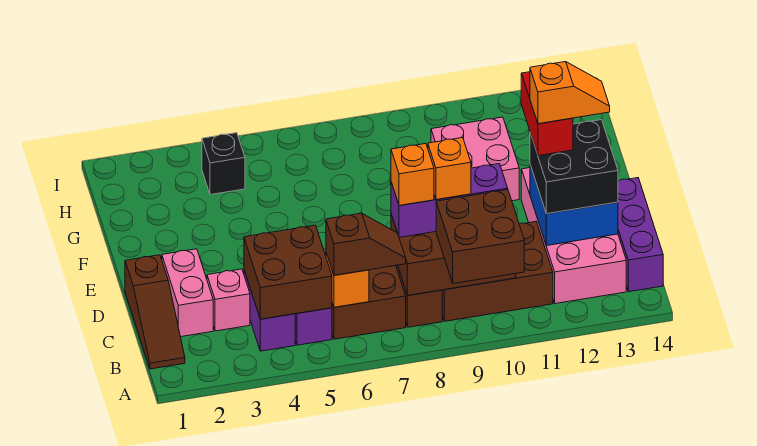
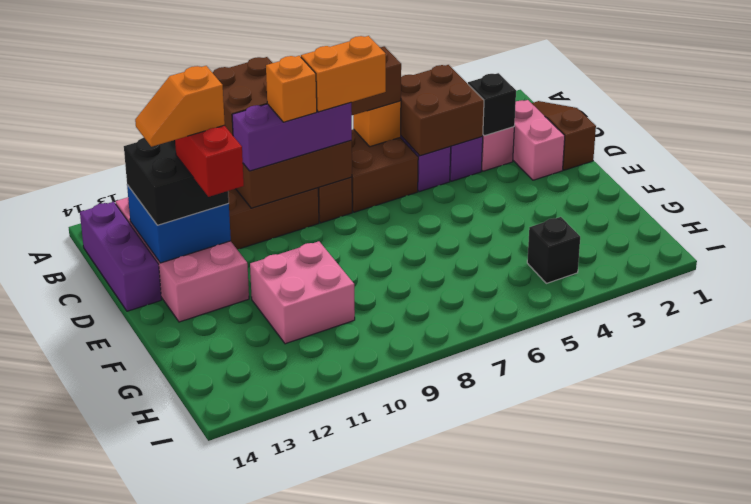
none -> black 1x1 brick [468,73,516,136]
orange 1x1 brick [391,144,434,206] -> orange 1x2 brick [301,36,386,112]

